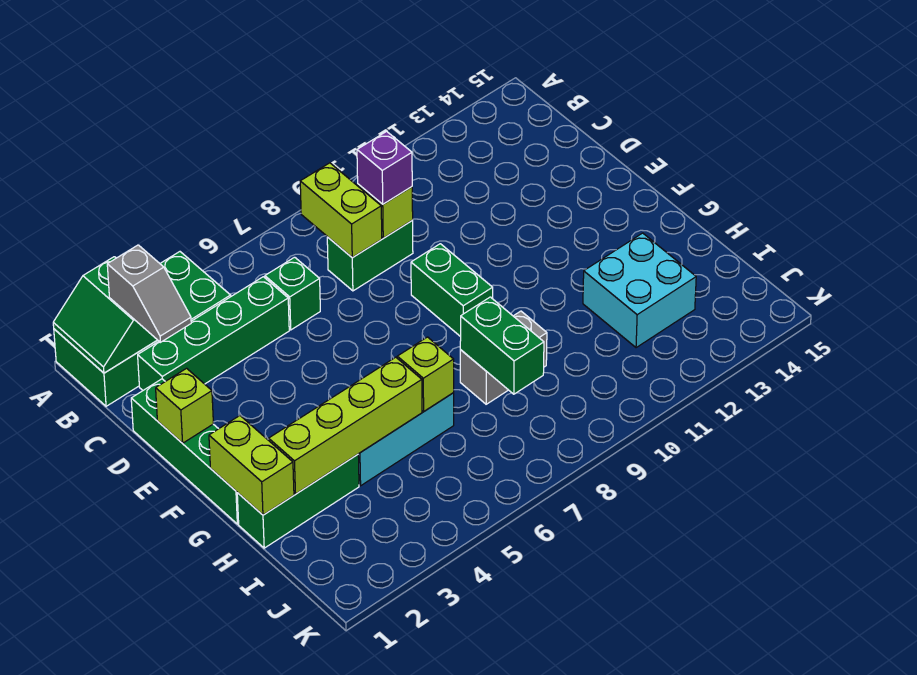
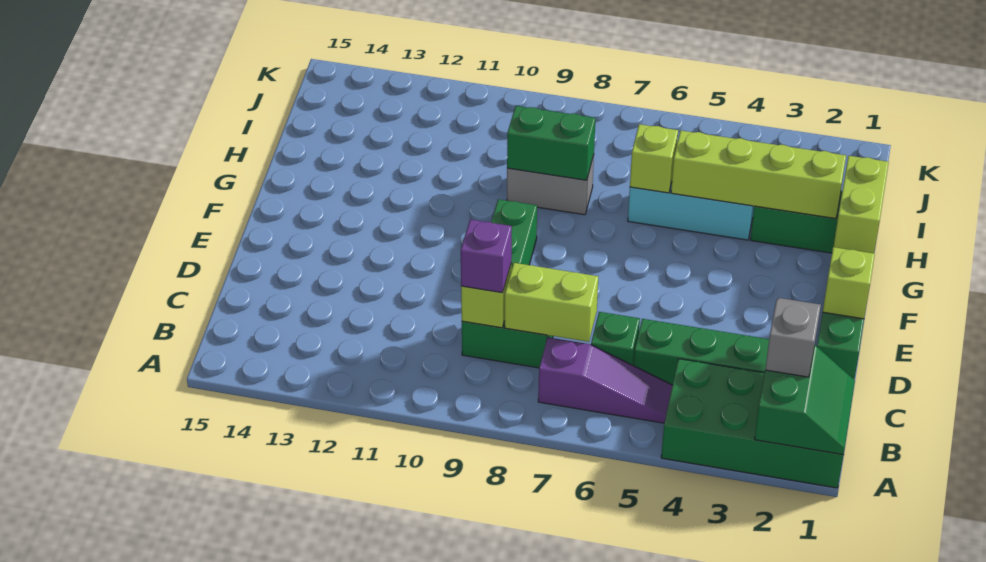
none -> purple 1x3 slope [538,337,672,423]
lime 1x2 brick [300,163,382,258] -> lime 1x2 brick turned to [505,263,598,342]
green 1x2 brick [460,297,544,394] -> green 1x2 brick turned to [507,106,595,180]
cyan 2x2 brick [583,233,696,348] -> none

